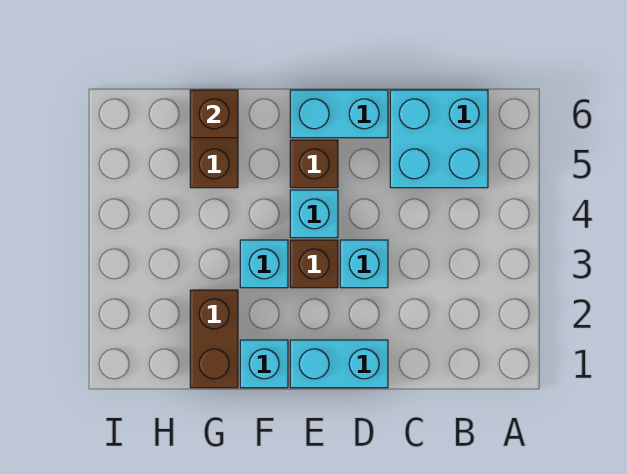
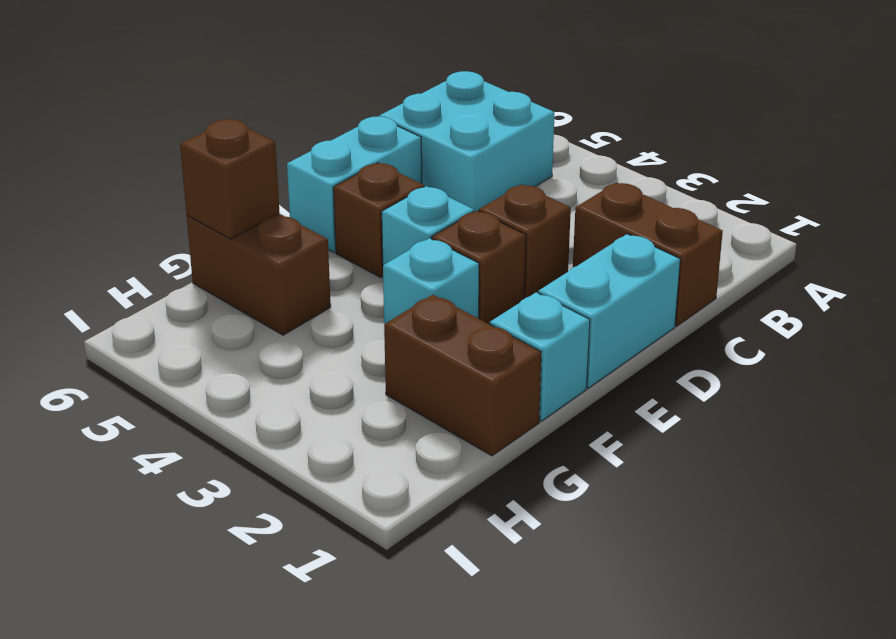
none -> brown 1x2 brick [573,182,723,326]
cyan 1x1 brick [340,240,388,288] -> brown 1x1 brick [479,184,571,298]

